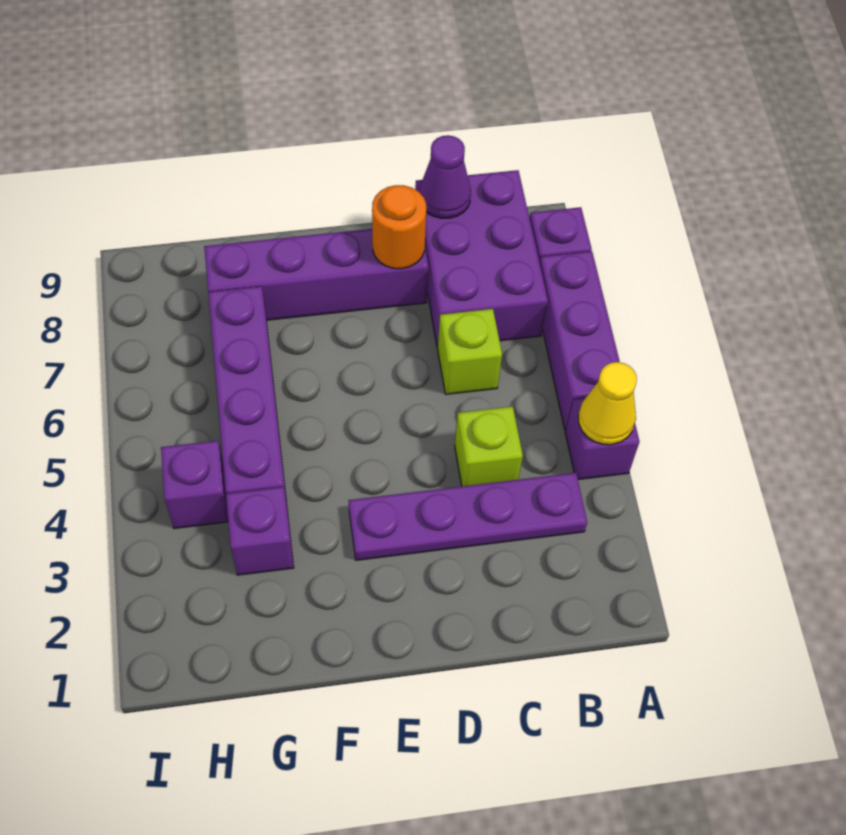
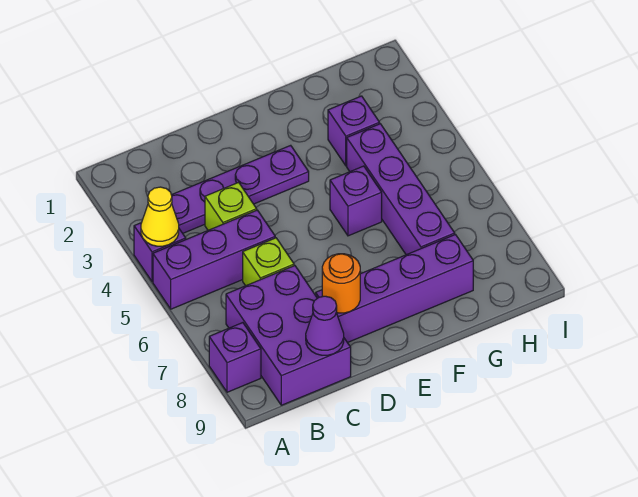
purple 1x3 brick [540,251,620,430] -> purple 1x3 brick turned to [153,210,275,309]
purple 1x1 brick [161,441,228,529] -> purple 1x1 brick moved to [330,166,382,236]

